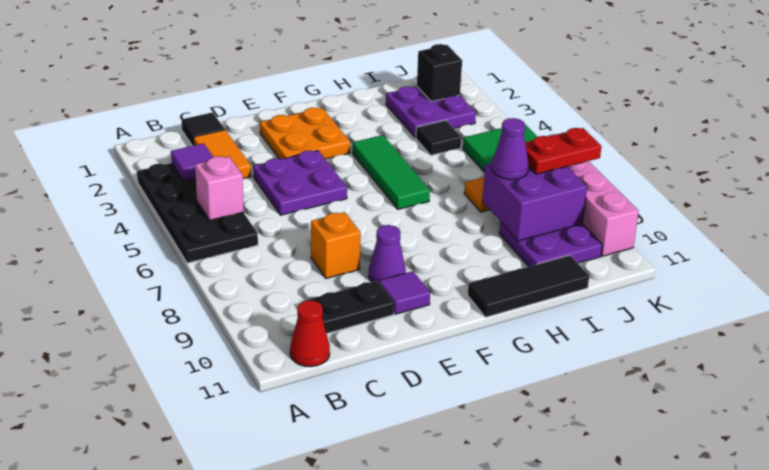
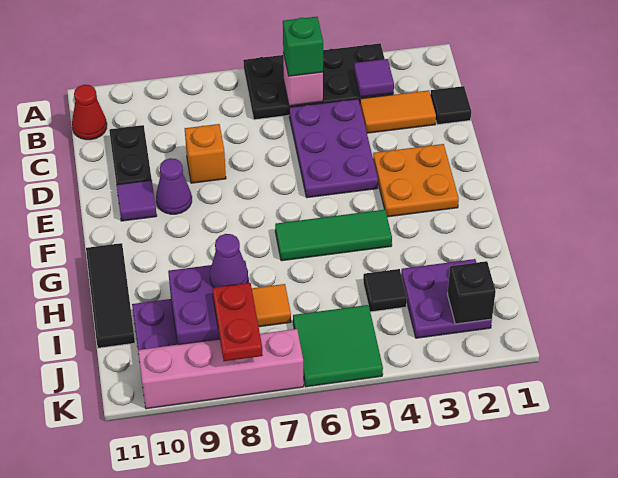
none -> green 1x1 brick [283,17,323,76]
purple 2x2 plate [253,150,347,215] -> purple 2x3 plate [289,99,378,198]

